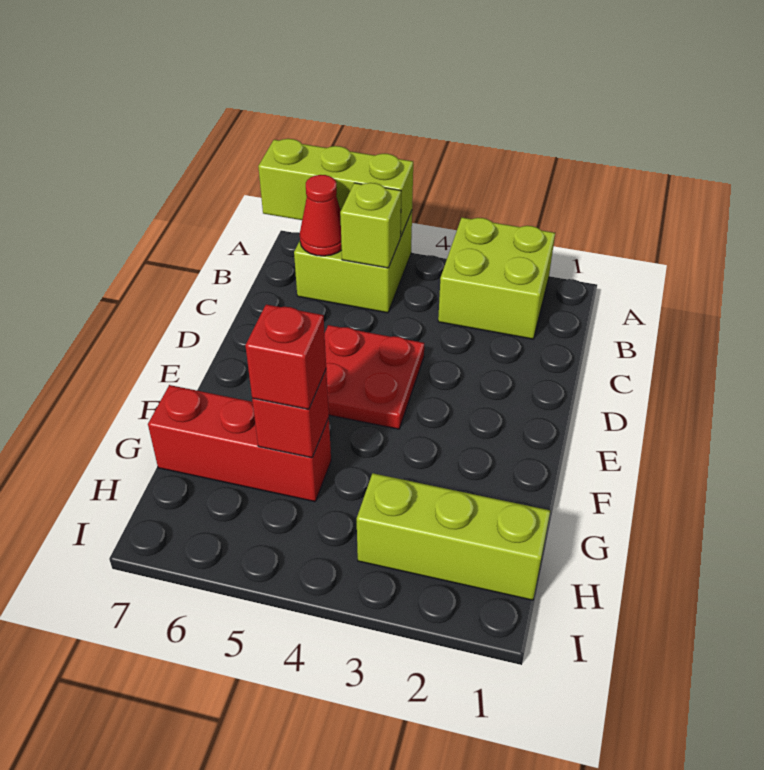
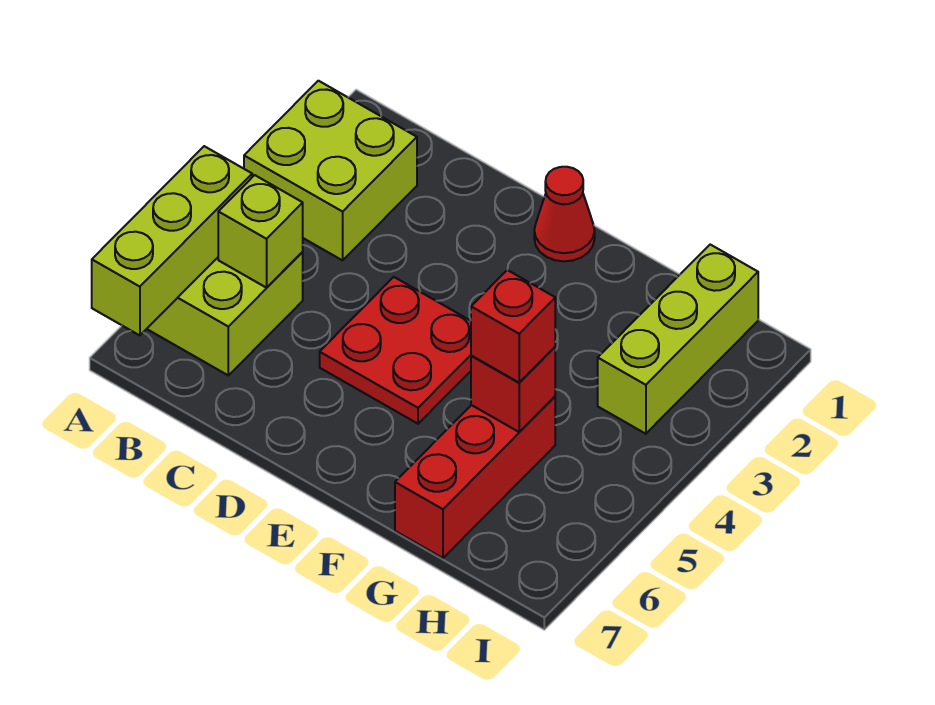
red 1x1 cone [300,175,342,256] -> red 1x1 cone moved to [534,167,595,261]

